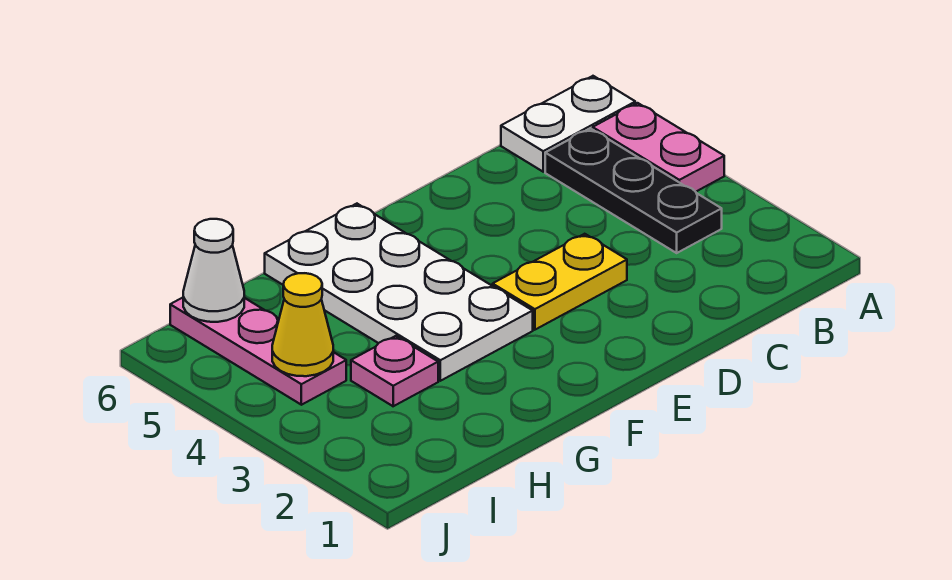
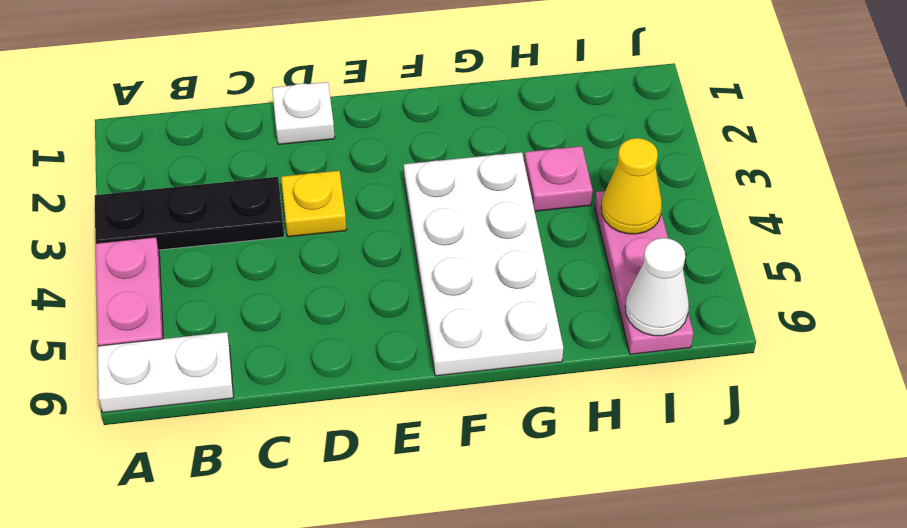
black 1x3 plate [545,128,722,253] -> black 1x3 plate turned to [95,177,284,250]
none -> white 1x1 plate [272,82,335,144]
yellow 1x2 plate [493,234,627,330] -> yellow 1x1 plate [281,171,346,237]

